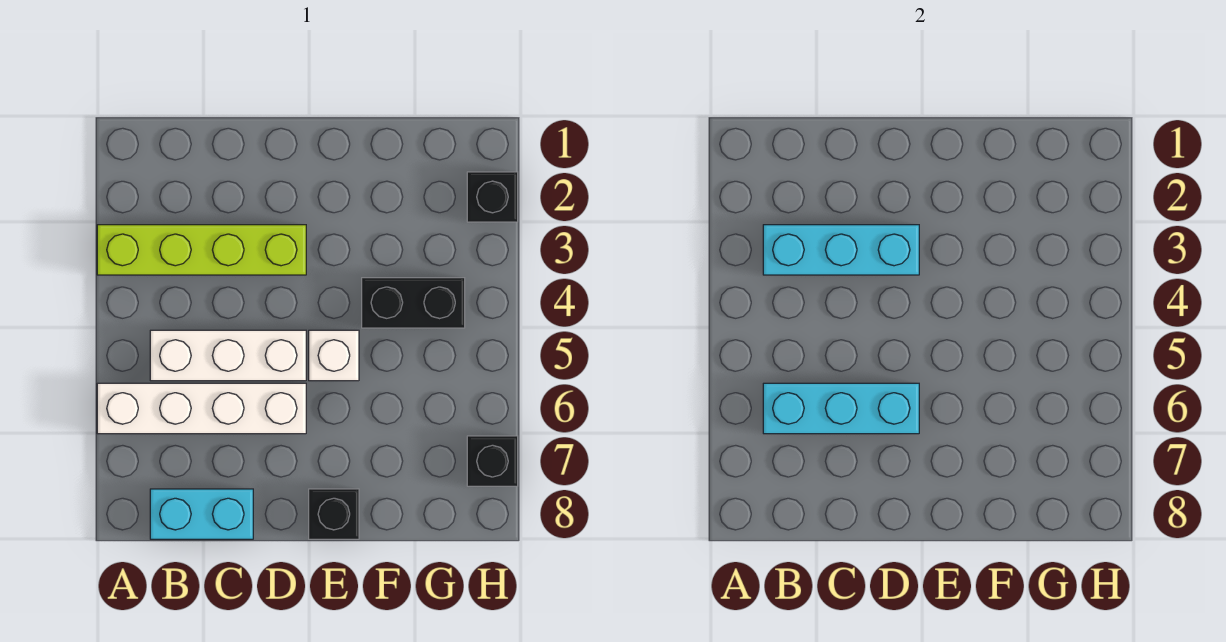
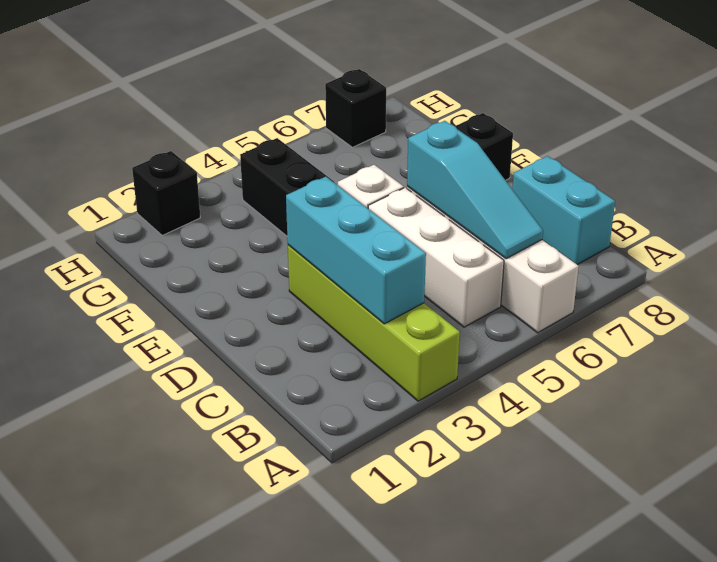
cyan 1x3 brick [763,383,919,434] -> cyan 1x3 slope [407,121,543,259]

